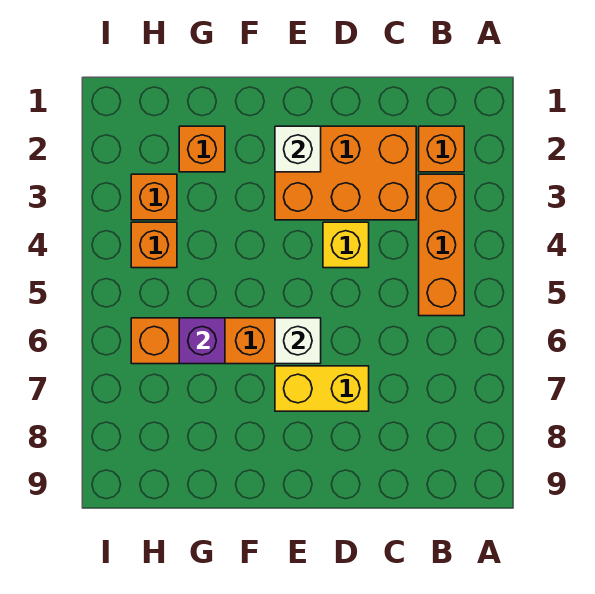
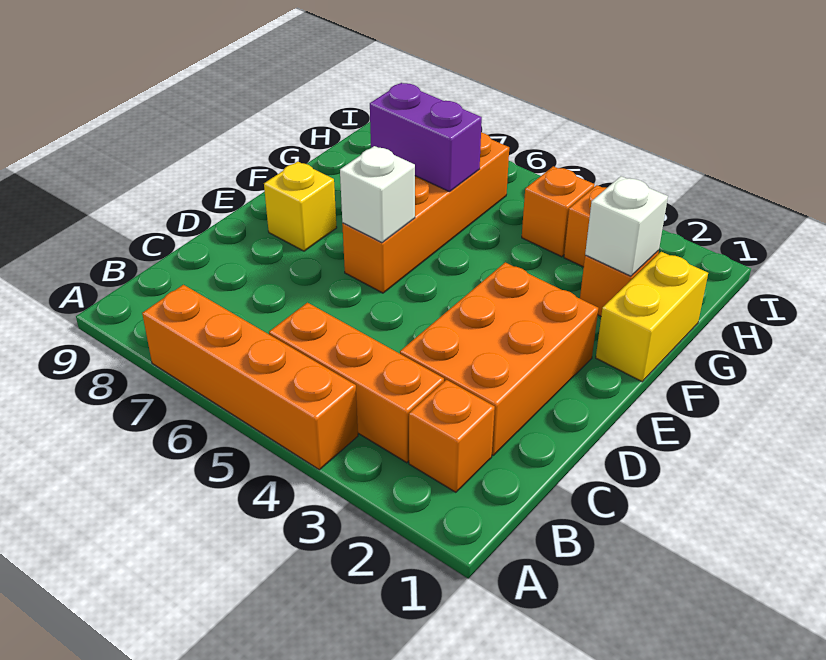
none -> orange 1x4 brick [142,285,358,470]
yellow 1x1 brick [323,222,369,268] -> yellow 1x1 brick moved to [264,161,337,251]
yellow 1x2 brick [275,366,369,411] -> yellow 1x2 brick moved to [596,252,708,382]
white 1x1 brick [275,126,321,172] -> white 1x1 brick moved to [585,176,668,276]
purple 1x1 brick [179,318,225,364] -> purple 1x2 brick [370,83,482,192]

